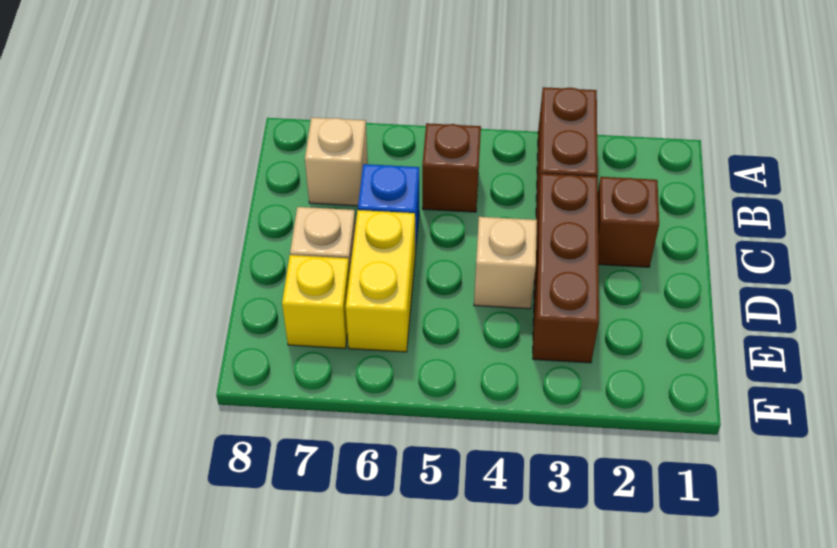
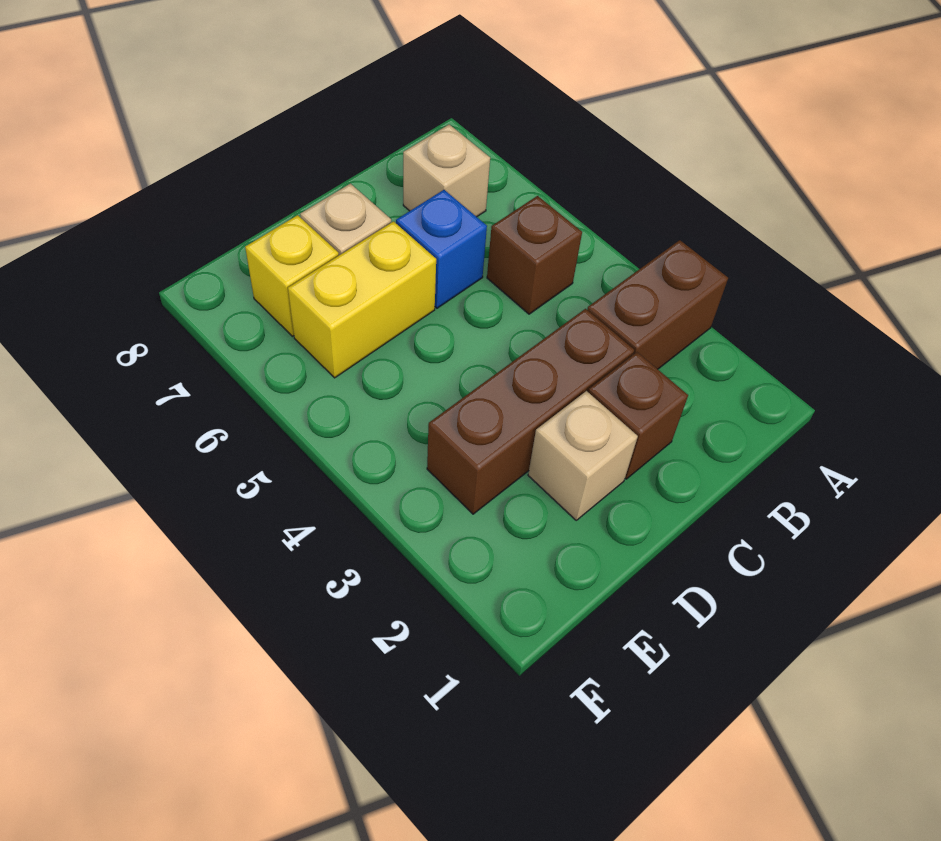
tan 1x1 brick [474,217,537,309] -> tan 1x1 brick moved to [528,391,638,520]

